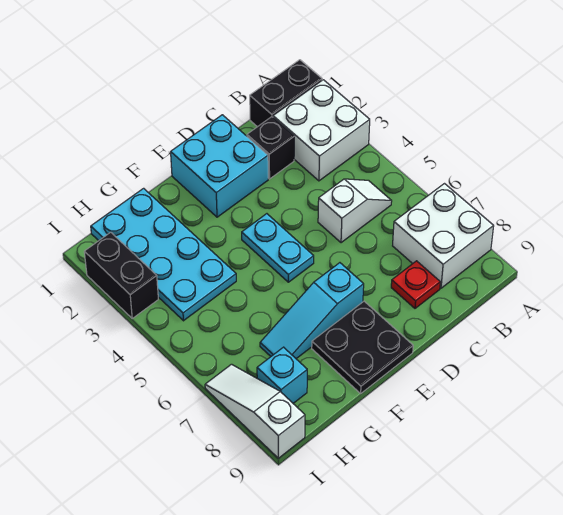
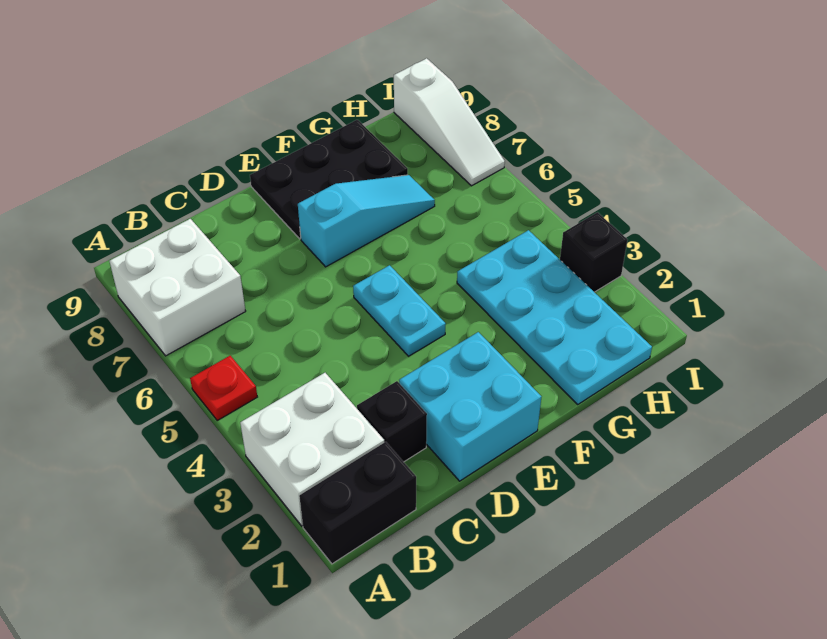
white 1x2 slope [318,179,392,243] -> none
red 1x1 plate [391,261,440,308] -> red 1x1 plate moved to [190,356,257,420]
black 2x2 plate [312,301,413,393] -> black 2x3 plate [250,120,408,239]
cyan 1x1 brick [257,347,307,403] -> none
black 1x2 brick [84,232,158,318] -> black 1x1 brick [560,212,627,292]

